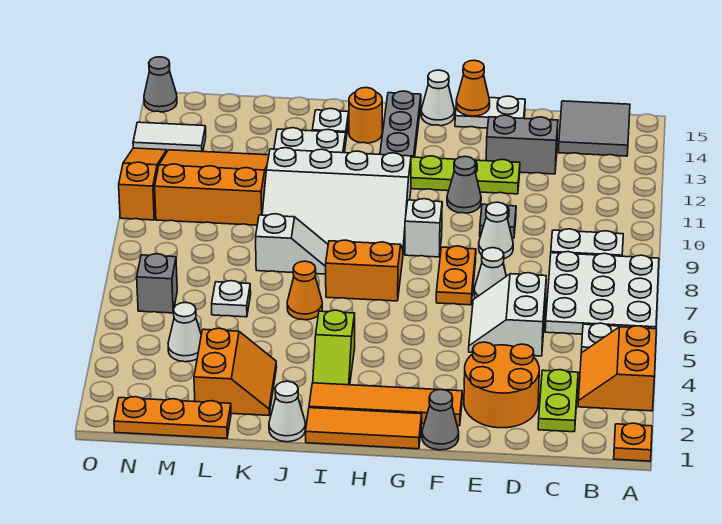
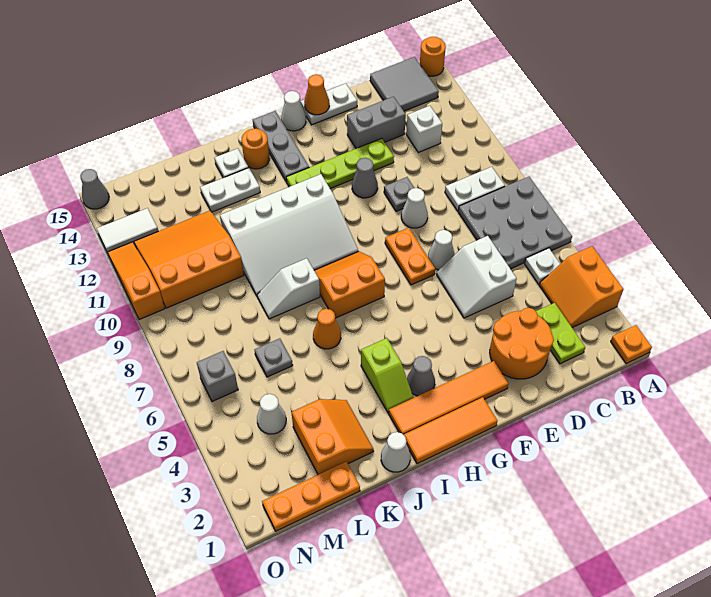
white 3x3 plate [545,252,659,334] -> grey 3x3 plate [458,177,572,269]
none -> orange 1x1 round brick [420,37,446,76]
grey 1x1 cone [422,390,459,450] -> grey 1x1 cone moved to [407,356,435,396]
white 1x1 brick [405,199,442,257] -> white 1x1 brick moved to [406,106,442,152]
white 1x2 slope [256,214,328,274] -> white 1x2 slope turned to [257,258,320,319]
white 1x1 plate [212,281,251,317] -> grey 1x1 plate [255,338,293,377]

